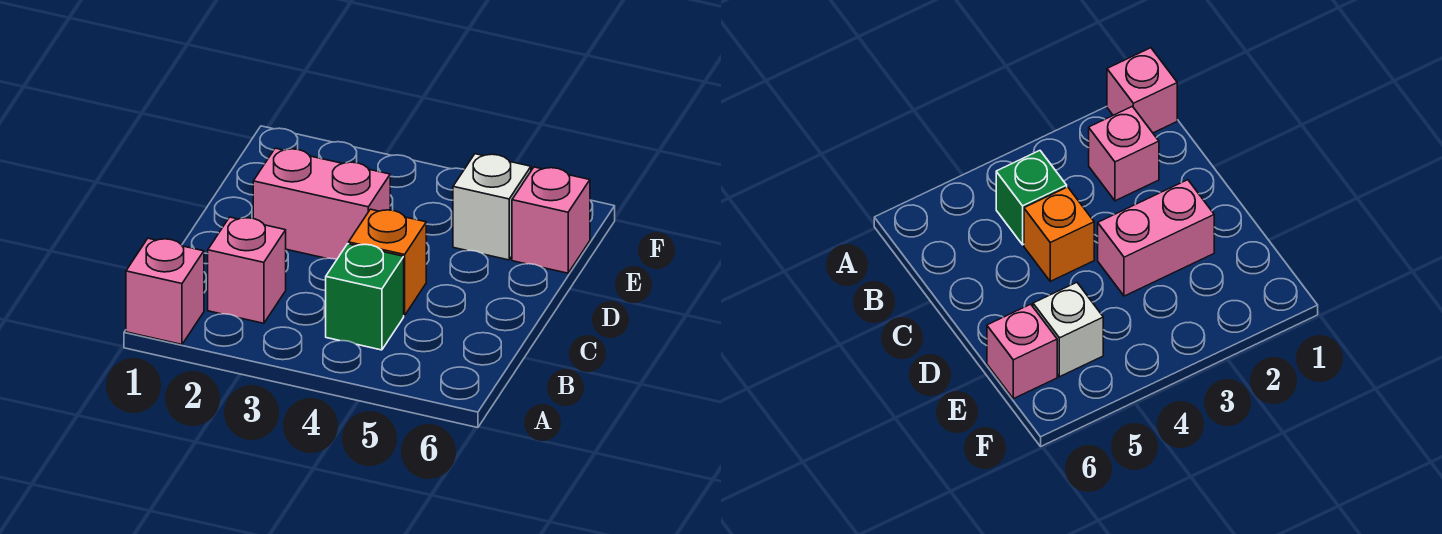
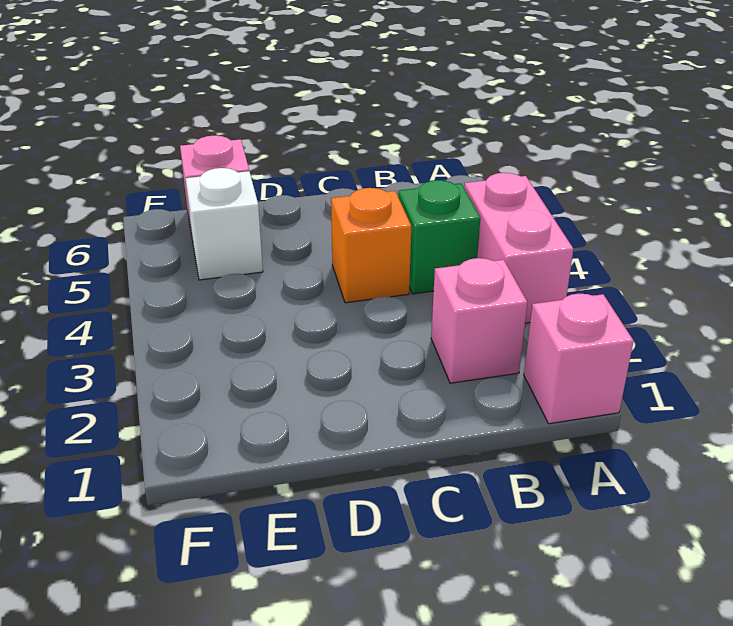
pink 1x2 brick [253,148,390,259] -> pink 1x2 brick moved to [464,173,573,323]

